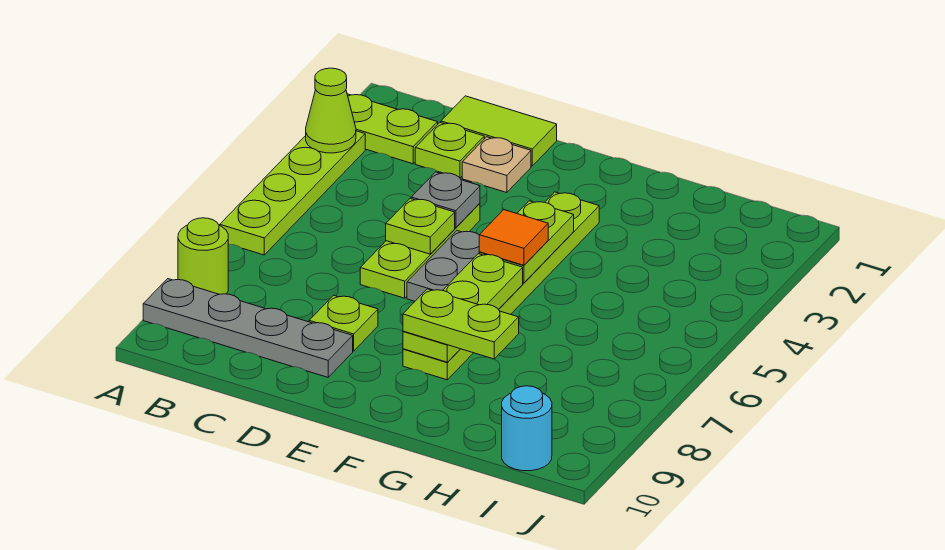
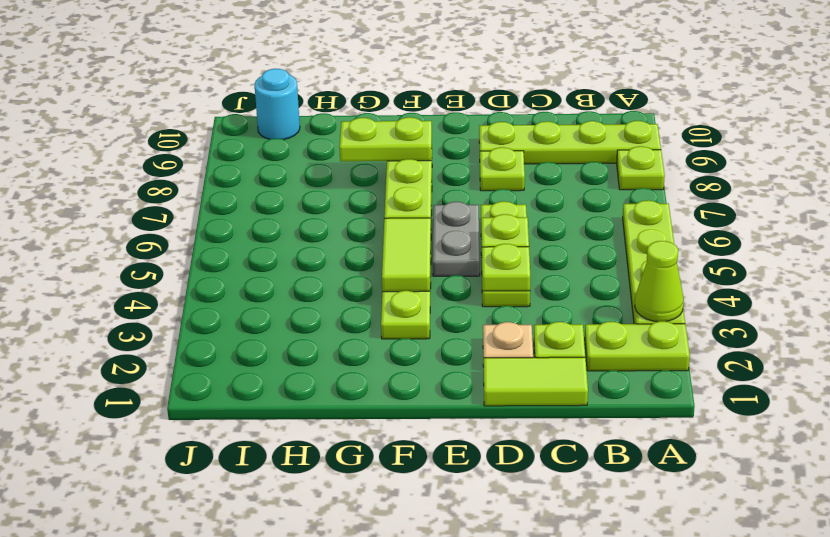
lime 1x1 round brick [178,218,228,294] -> lime 1x1 plate [617,146,665,190]
grey 1x4 plate [143,279,353,377] -> lime 1x4 plate [479,121,661,164]
grey 1x1 plate [411,172,480,228] -> lime 1x1 plate [482,244,530,291]
lime 1x2 plate [479,201,574,283] -> lime 1x2 tile [382,218,431,292]
orange 1x1 tile [479,210,548,265] -> none

